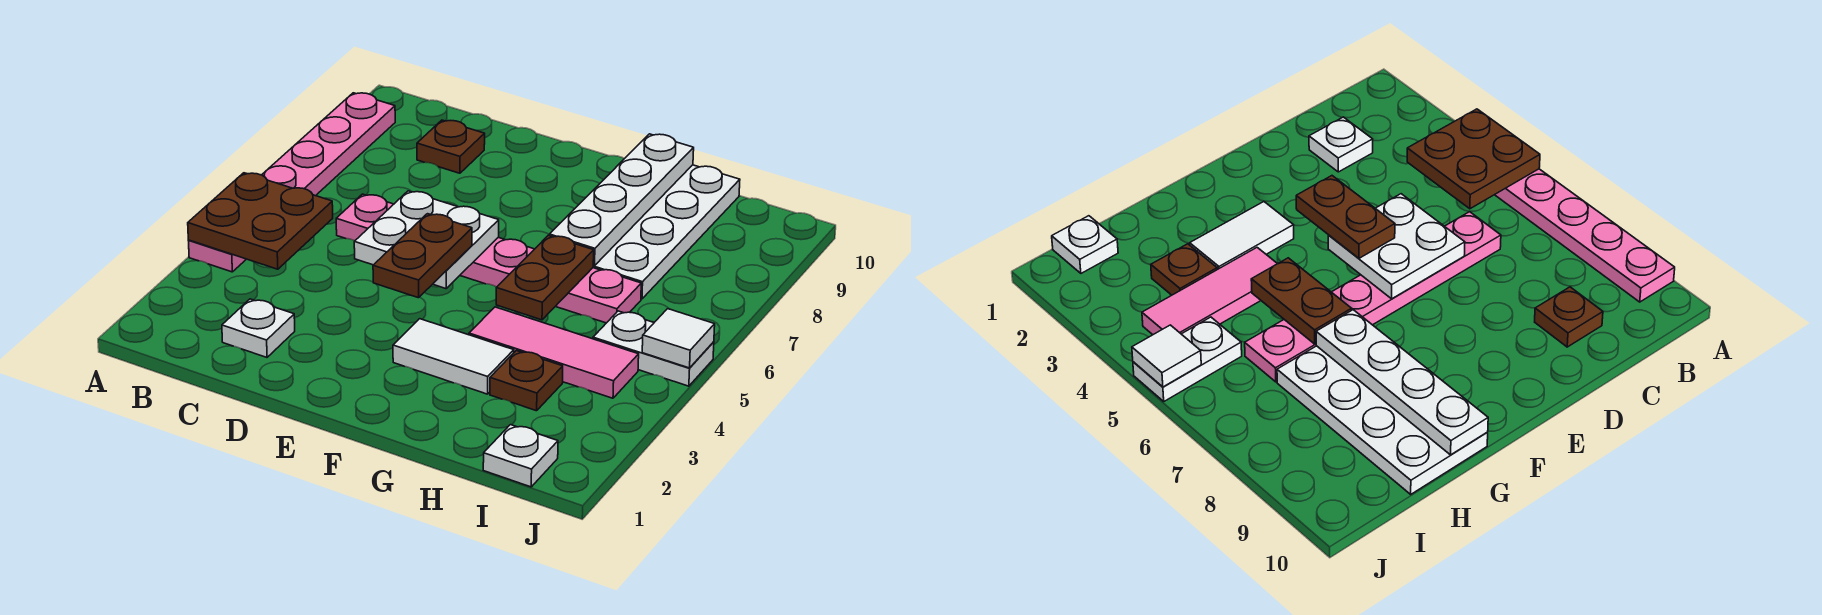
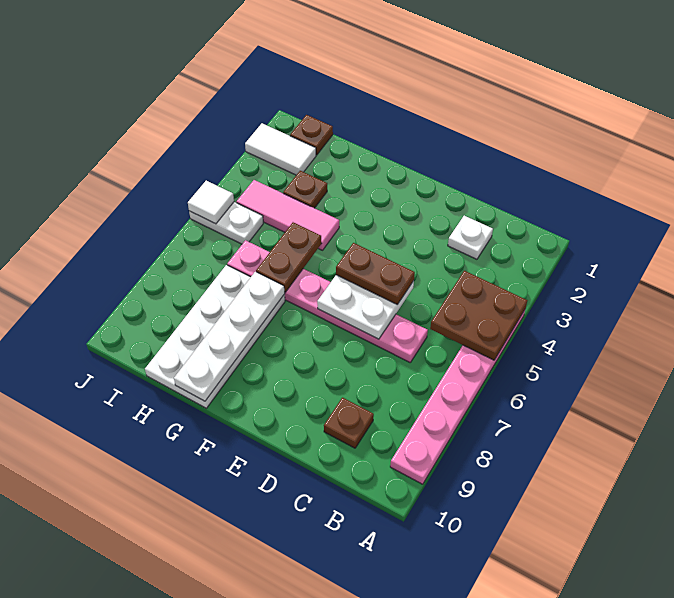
brown 1x2 plate [373,214,472,298] -> brown 1x2 plate turned to [336,243,415,304]
white 1x2 tile [393,319,514,394] -> white 1x2 tile moved to [245,123,316,175]
white 1x1 plate [483,425,558,487] -> brown 1x1 plate [290,115,333,155]

